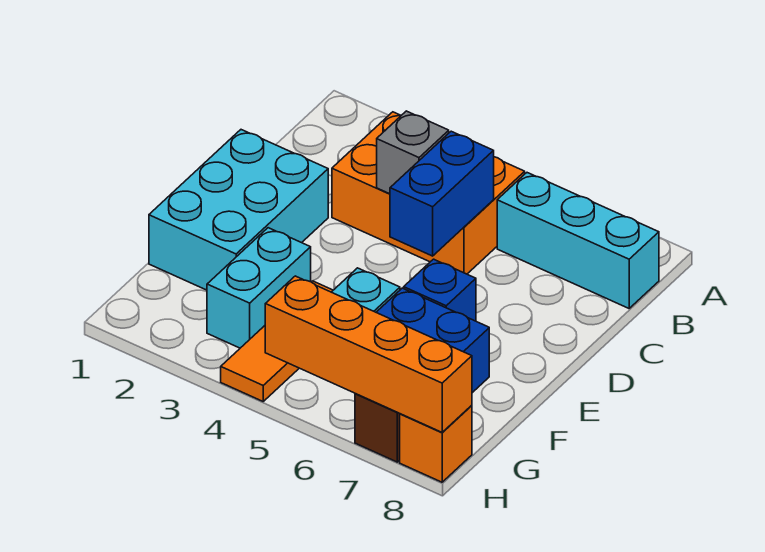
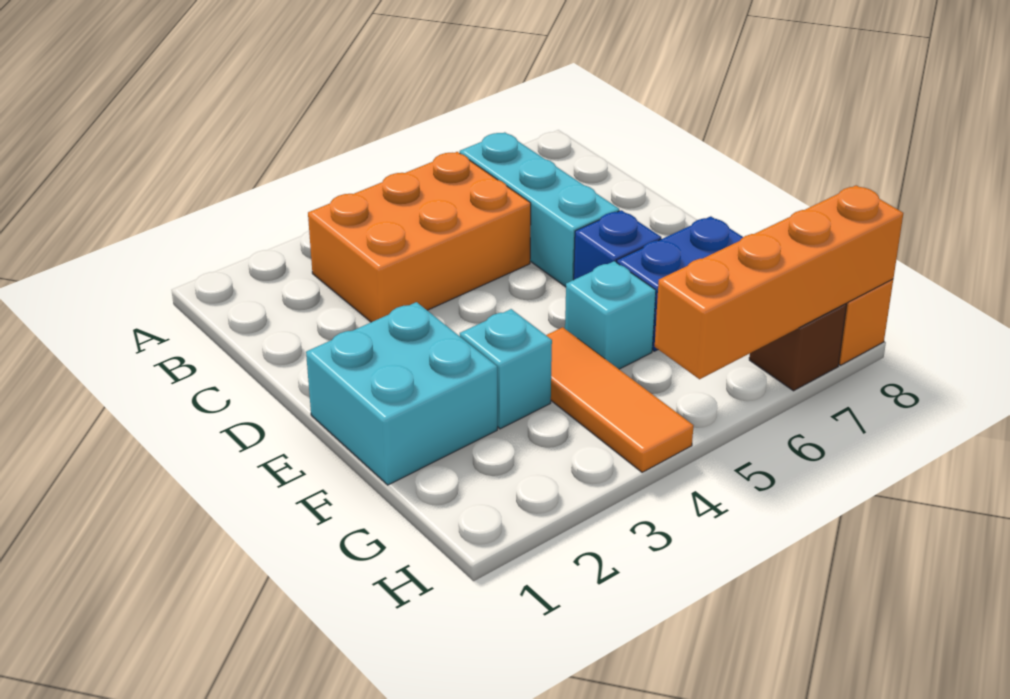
cyan 1x3 brick [497,173,659,308] -> cyan 1x3 brick turned to [460,132,619,287]
grey 1x1 brick [377,111,449,194] -> none
blue 1x2 brick [390,131,494,256] -> none
cyan 2x3 brick [149,130,328,290] -> cyan 2x2 brick [306,302,497,485]
cyan 1x2 brick [207,228,311,348] -> cyan 1x1 brick [460,309,552,429]

